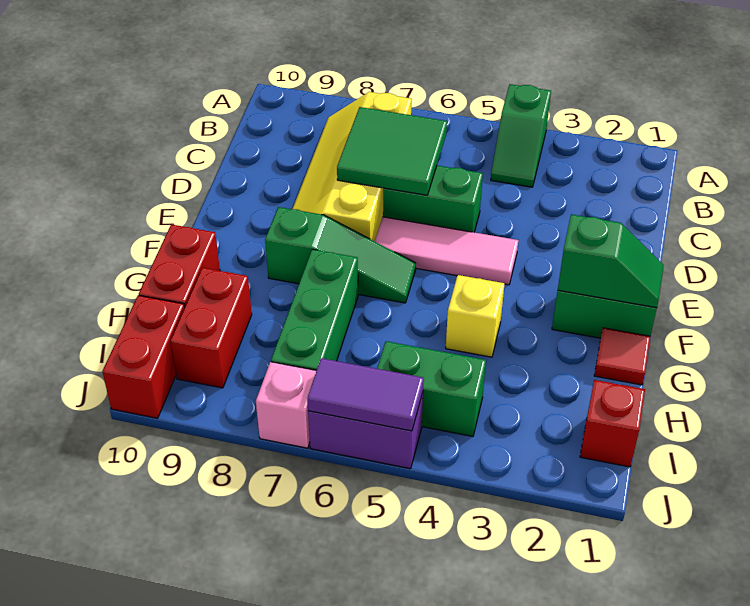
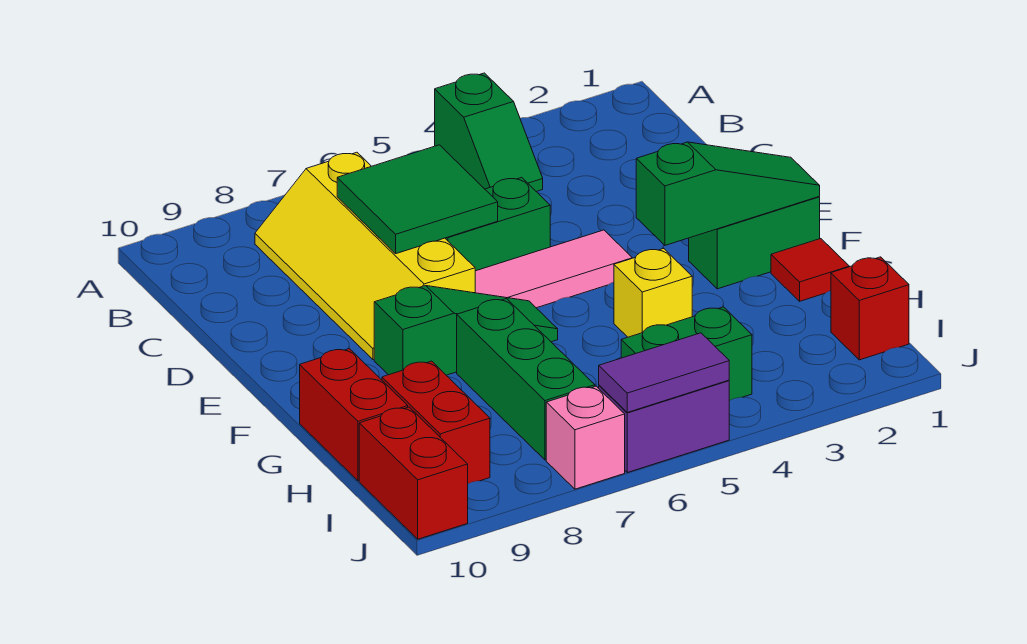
green 1x2 slope [558,214,664,308] -> green 1x3 slope [636,142,820,245]

